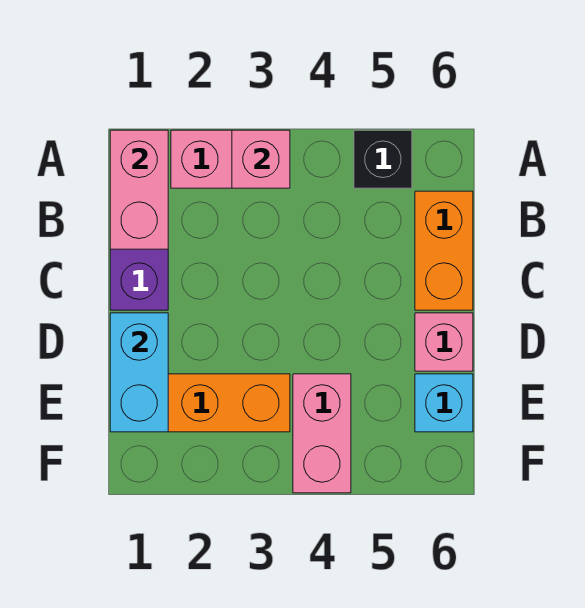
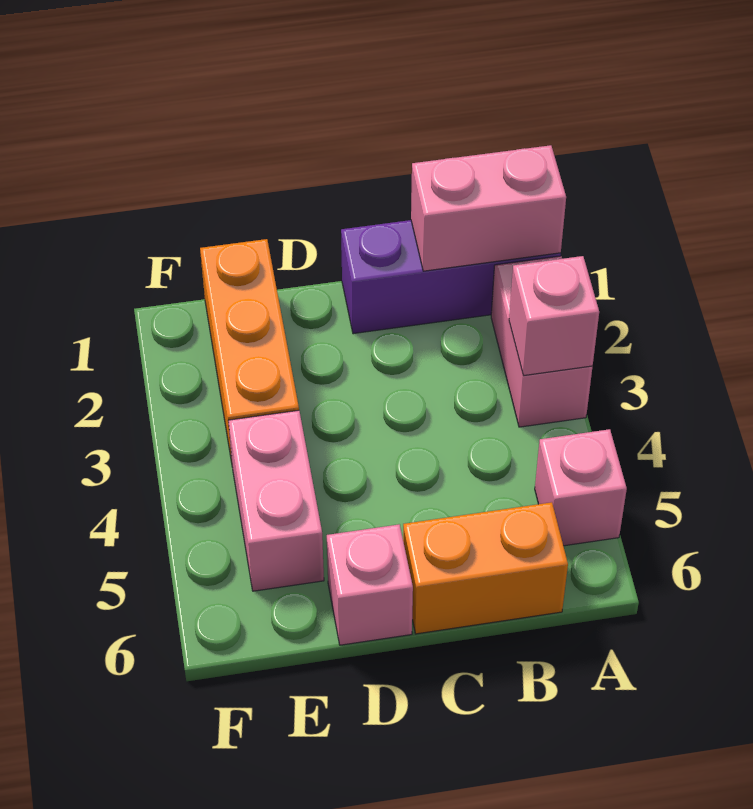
black 1x1 brick [354,130,412,188] -> pink 1x1 brick [535,429,627,546]
cyan 1x2 brick [110,313,168,432] -> none
pink 1x2 brick [293,374,351,493] -> pink 1x2 brick turned to [228,410,324,591]
cyan 1x1 brick [415,374,473,432] -> none

